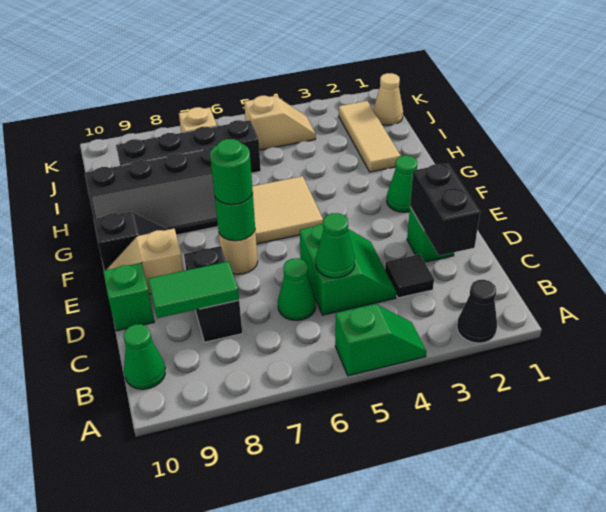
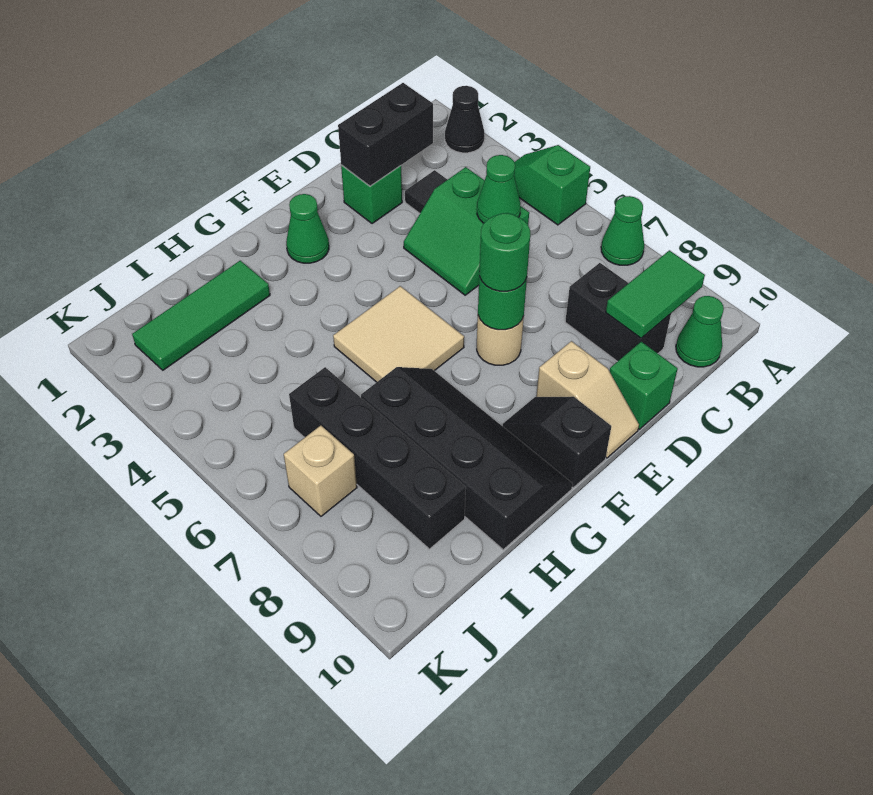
green 2x2 slope [300,224,397,315] -> green 2x2 slope turned to [404,167,529,295]
green 1x1 cone [278,258,316,321] -> green 1x1 cone moved to [601,196,644,265]
black 1x2 brick [184,246,242,342] -> black 1x2 brick turned to [565,263,671,362]
green 1x2 tile [148,261,239,318] -> green 1x2 tile turned to [606,250,705,338]
tan 1x3 tile [339,101,401,172] -> green 1x3 tile [132,261,270,370]
tan 1x1 cone [373,73,403,125] -> none
tan 1x2 slope [244,96,316,150] -> none

